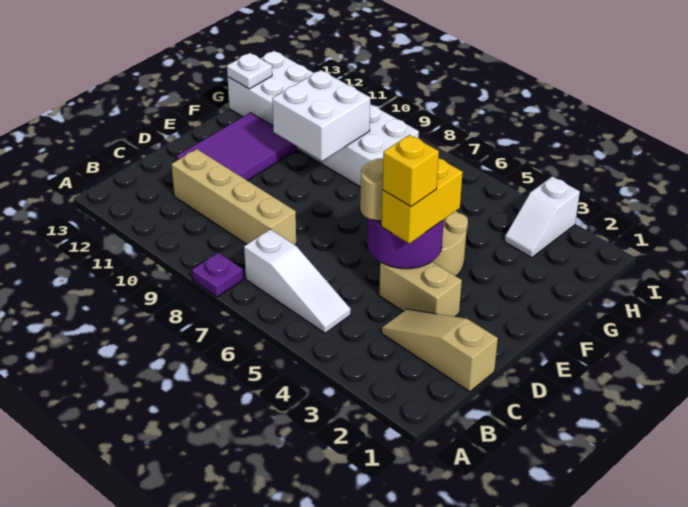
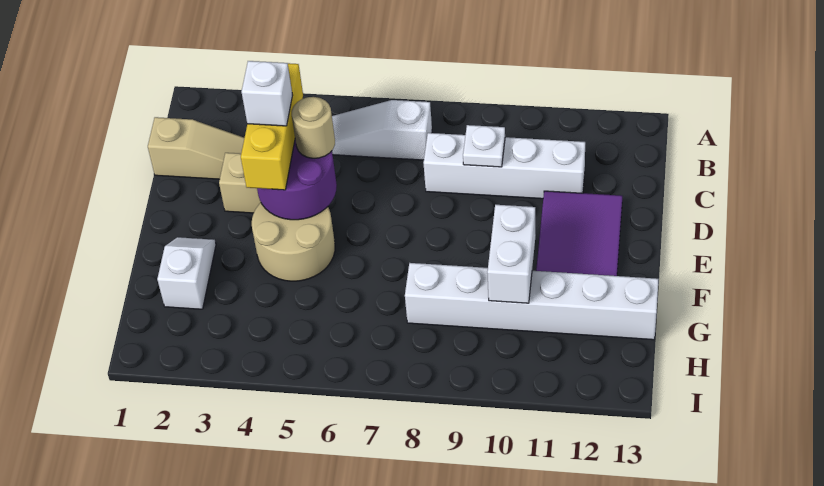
purple 1x1 plate [192,253,243,297] -> none
tan 1x4 brick [172,149,296,245] -> white 1x4 brick [424,133,585,199]
yellow 1x2 brick [381,158,463,243] -> yellow 1x3 brick [241,63,303,190]
yellow 1x1 brick [382,135,439,207] -> white 1x1 brick [241,61,293,126]
white 2x2 brick [272,70,370,161] -> white 1x2 brick [487,205,536,303]
white 2x6 brick [228,51,419,187] -> white 1x6 brick [405,263,659,340]
white 1x1 plate [227,53,272,89] -> white 1x1 plate moved to [463,125,505,167]
white 1x2 slope [505,176,580,258] -> white 1x2 slope moved to [157,237,216,309]

